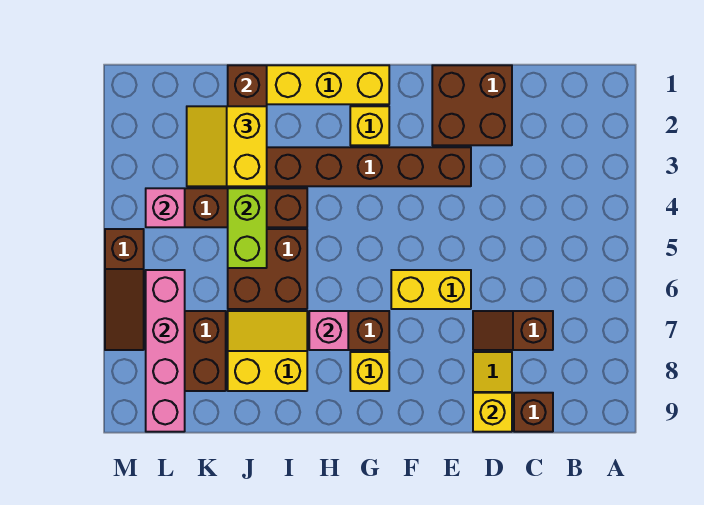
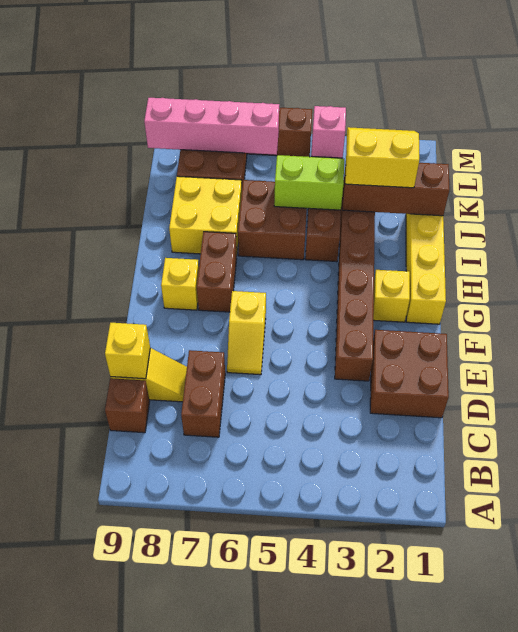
brown 1x2 slope [473,311,553,350] -> brown 1x2 brick [181,350,225,437]
yellow 1x2 brick [391,270,471,309] -> yellow 1x2 slope [227,291,266,375]
pink 1x1 brick [309,311,348,350] -> none
yellow 2x2 slope [228,311,307,391] -> yellow 2x2 brick [169,176,242,254]

